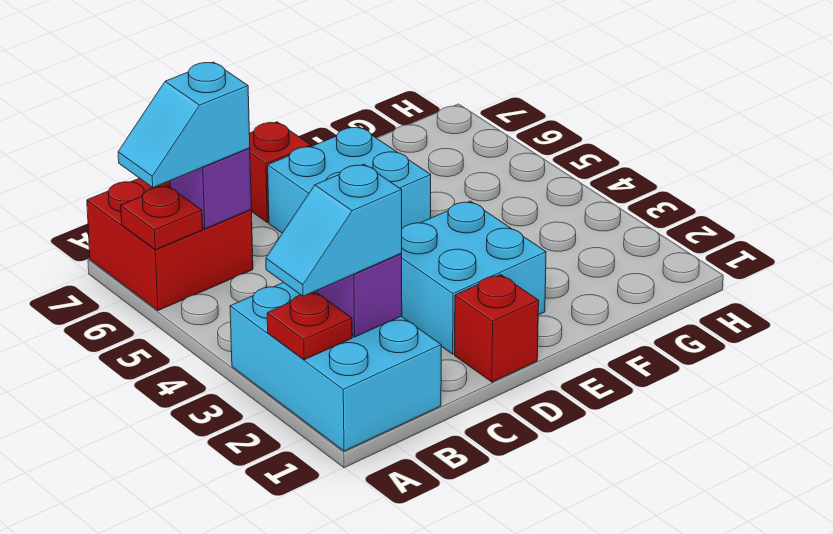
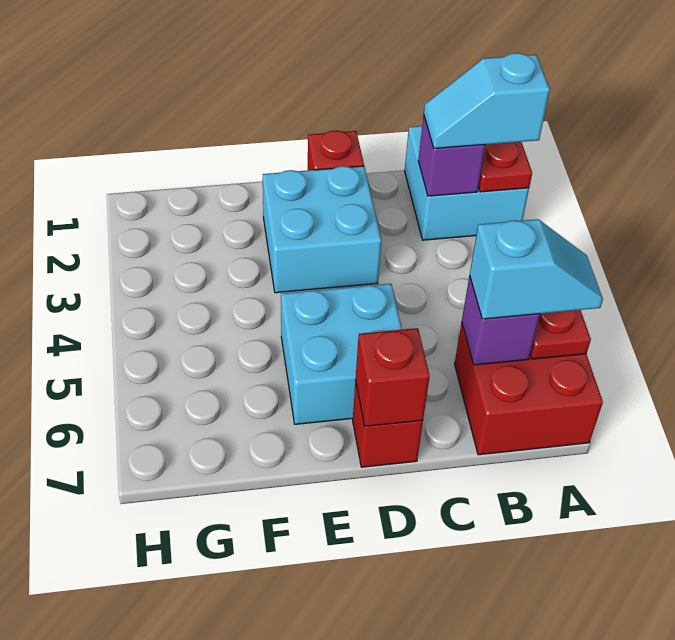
cyan 2x3 brick [230,283,441,451] -> cyan 2x2 brick [405,126,529,240]
cyan 1x2 slope [266,164,402,296] -> cyan 1x2 slope turned to [424,53,550,148]
none -> red 1x1 brick [356,328,430,426]

